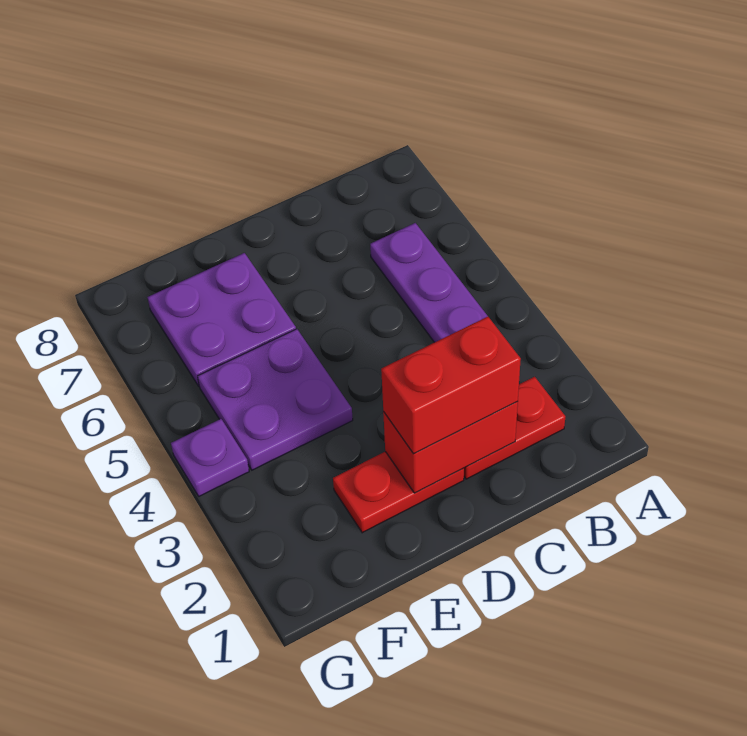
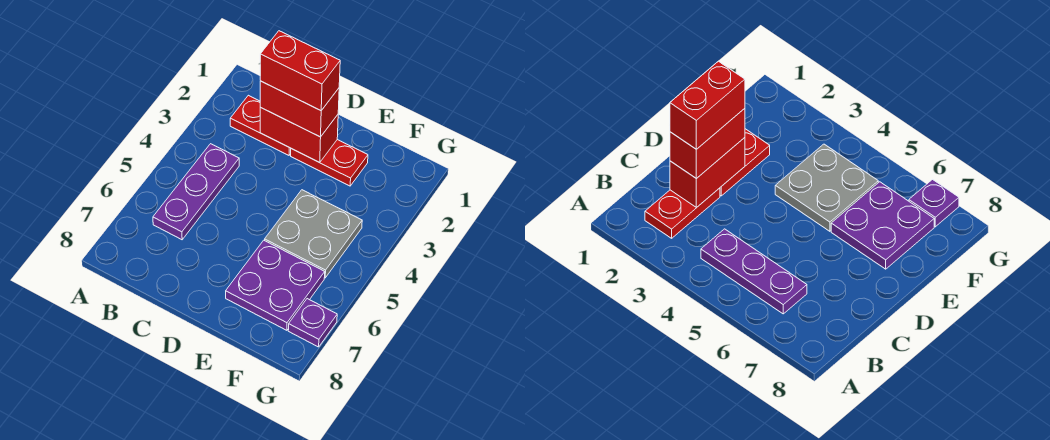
none -> red 1x2 brick [260,31,340,111]
purple 2x2 plate [198,329,353,470] -> grey 2x2 plate [265,190,362,278]
purple 1x1 plate [171,419,249,496] -> purple 1x1 plate moved to [288,299,337,347]

